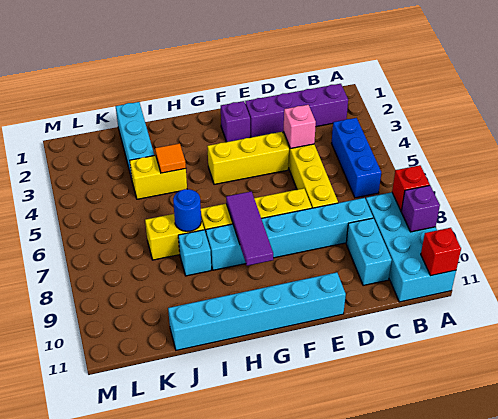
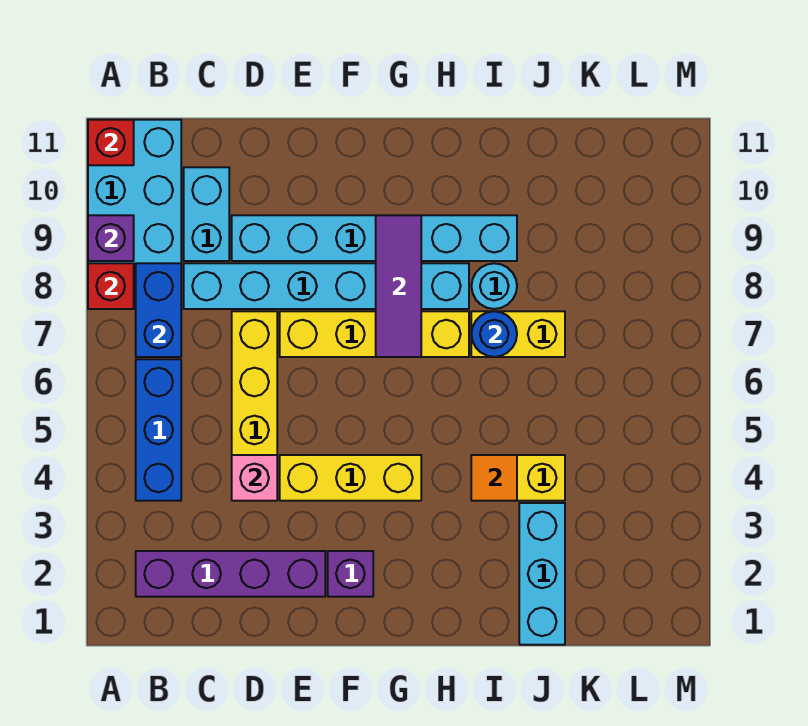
none -> blue 1x2 brick [136,263,181,357]
cyan 1x6 brick [168,272,346,350] -> cyan 1x6 brick moved to [232,215,517,261]
cyan 1x1 brick [178,230,211,276] -> cyan 1x1 round brick [471,263,517,309]

